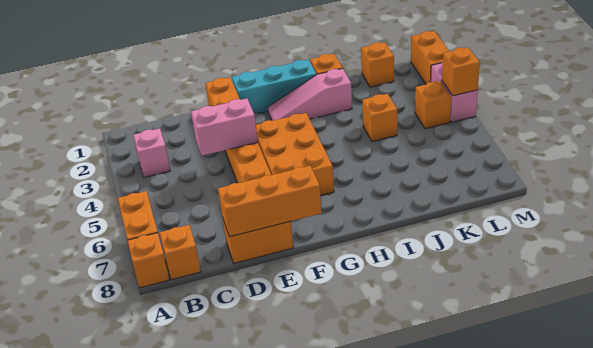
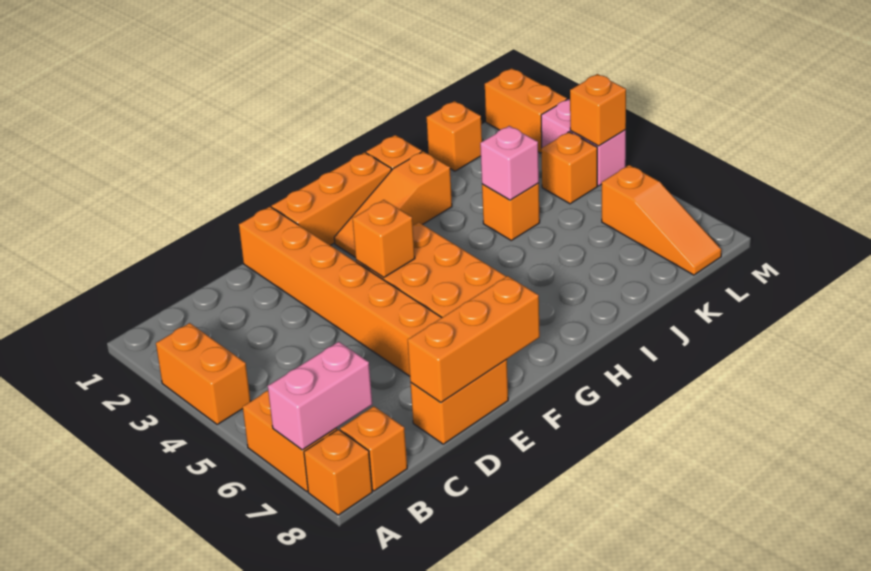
none -> orange 1x2 brick [156,323,251,425]
pink 1x1 brick [133,129,170,177] -> pink 1x1 brick moved to [480,126,539,200]
pink 1x2 brick [191,98,258,156] -> pink 1x2 brick moved to [268,342,372,450]
cyan 1x3 brick [232,59,316,114] -> orange 1x3 brick [272,152,391,245]
none -> orange 1x1 brick [352,200,415,278]
pink 1x3 slope [268,69,352,121] -> orange 1x3 slope [334,152,452,258]
none -> orange 1x3 slope [602,165,721,275]

